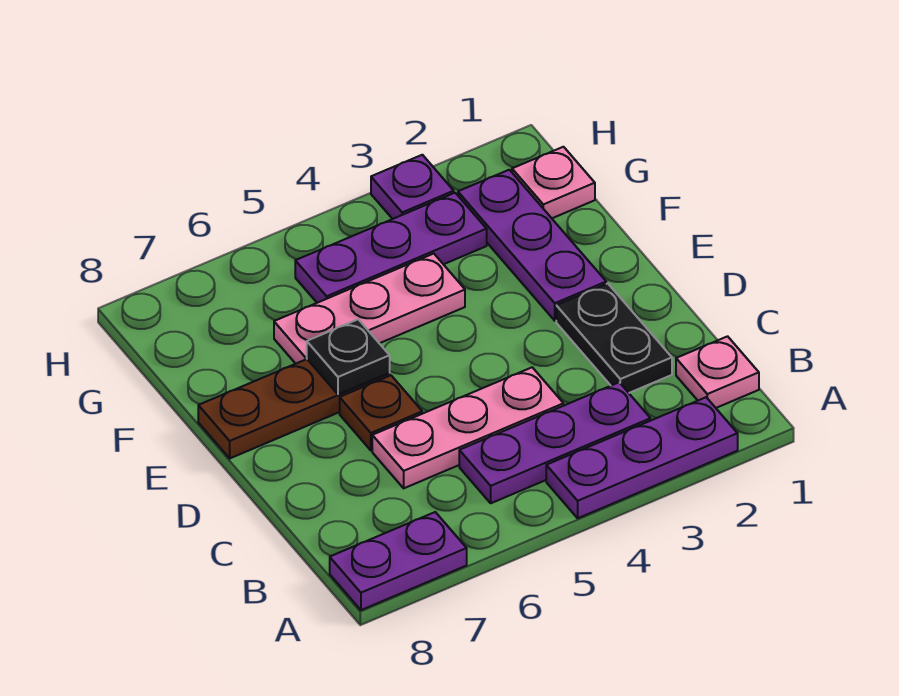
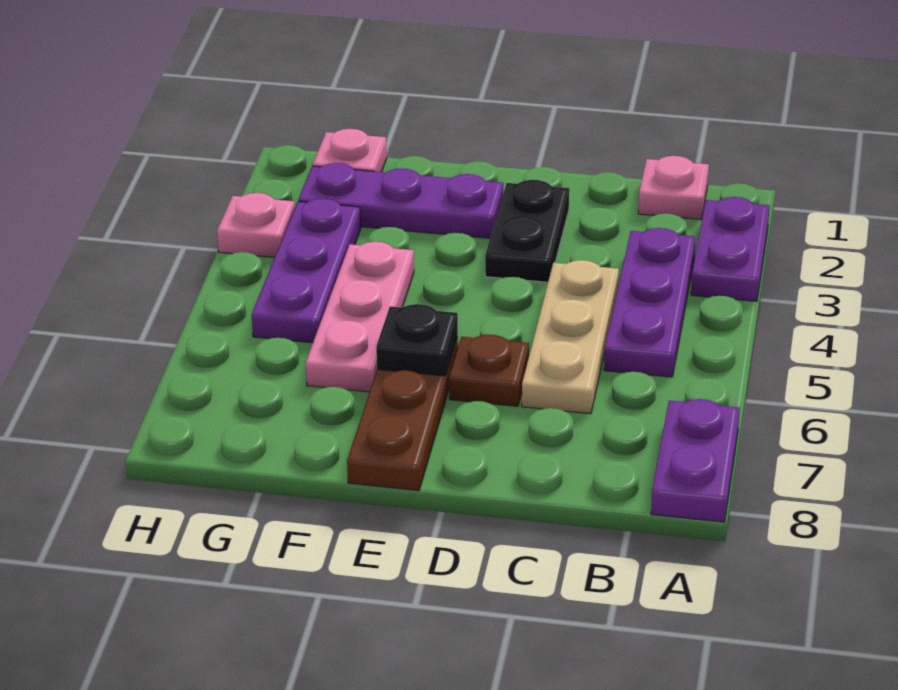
purple 1x3 plate [546,397,738,518] -> purple 1x2 plate [691,197,769,301]
black 1x2 plate [556,284,672,393] -> black 1x2 plate turned to [485,180,569,282]
pink 1x3 plate [372,367,564,488] -> tan 1x3 plate [522,260,619,414]
purple 1x1 plate [371,155,454,219] -> pink 1x1 plate [217,193,295,257]

